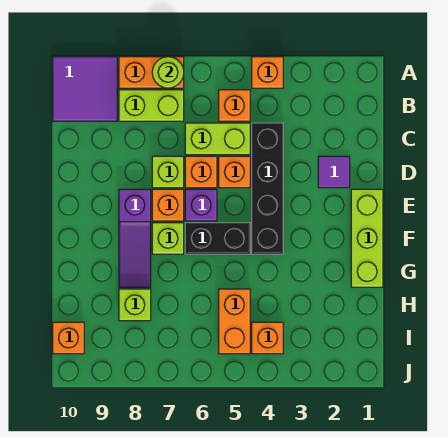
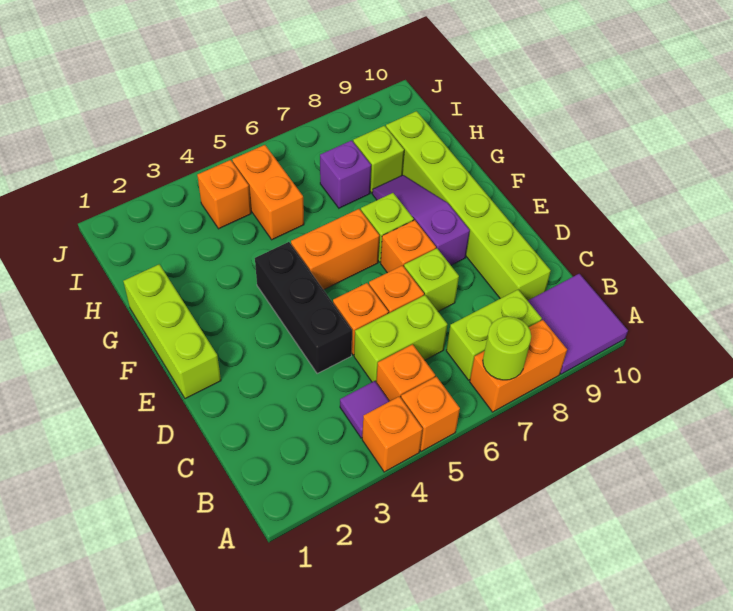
black 1x4 brick [252,123,283,254] -> black 1x3 brick [255,242,352,373]
none -> lime 1x6 brick [386,111,551,301]
purple 1x1 tile [318,156,350,188] -> purple 1x1 tile moved to [340,381,389,438]
purple 1x1 brick [185,189,217,221] -> purple 1x1 brick moved to [320,140,371,208]
black 1x2 brick [185,223,250,254] -> orange 1x2 brick [291,209,379,290]
orange 1x1 brick [53,322,84,354] -> orange 1x1 brick moved to [401,377,460,452]

